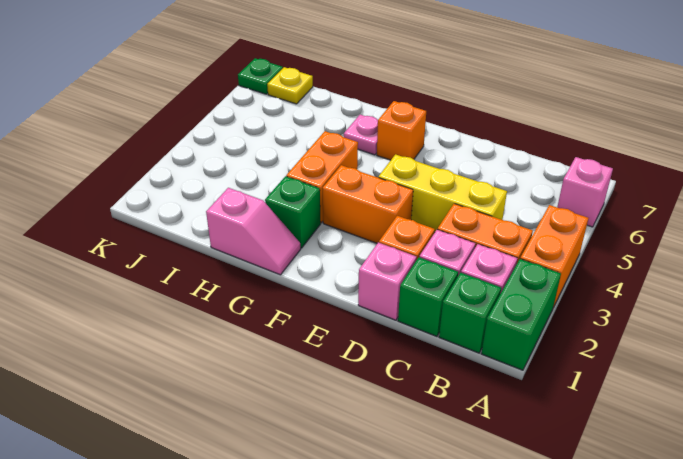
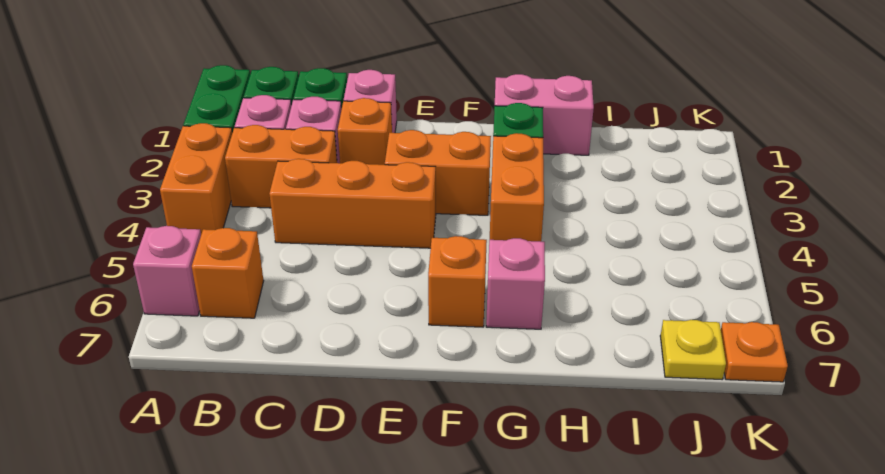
none -> orange 1x1 brick [192,228,264,318]
yellow 1x3 brick [378,154,507,231] -> orange 1x3 brick [269,159,436,248]
pink 1x2 slope [206,188,301,275] -> pink 1x2 brick [495,74,594,155]
pink 1x1 plate [344,115,378,155] -> pink 1x1 brick [486,238,545,329]
green 1x1 plate [238,58,283,94] -> orange 1x1 plate [721,322,788,382]

